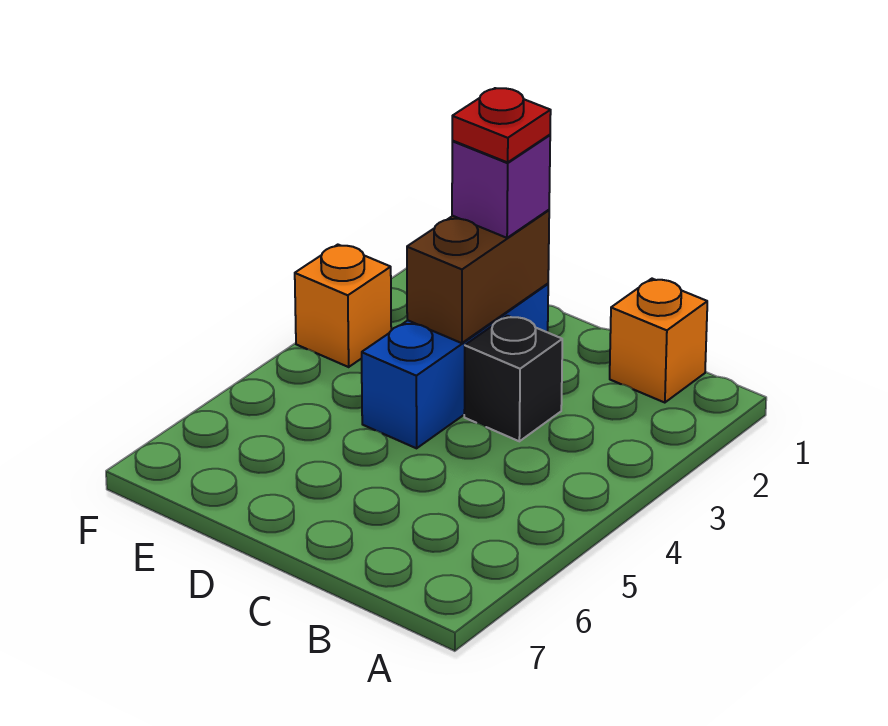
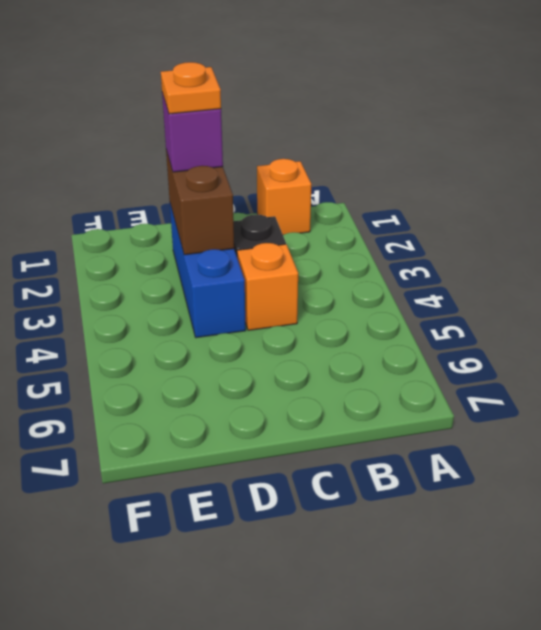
red 1x1 plate [452,88,551,162] -> orange 1x1 plate [161,62,221,114]
orange 1x1 brick [295,245,391,367] -> orange 1x1 brick moved to [237,243,298,330]

